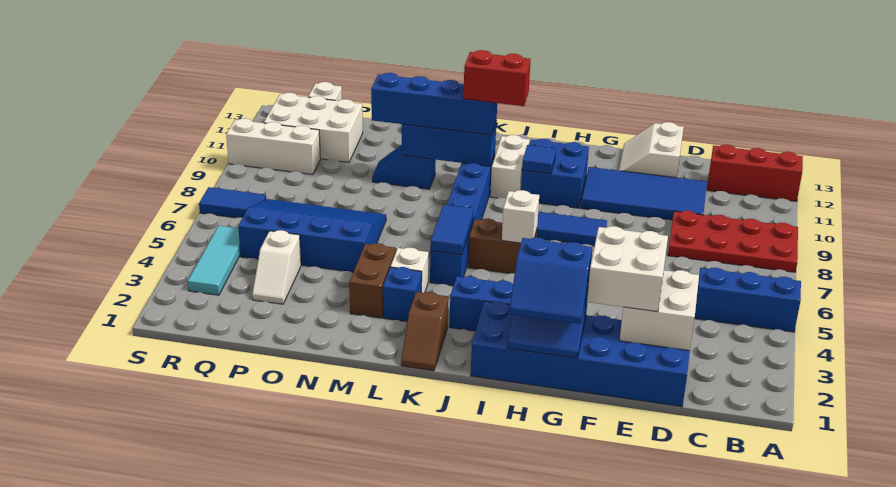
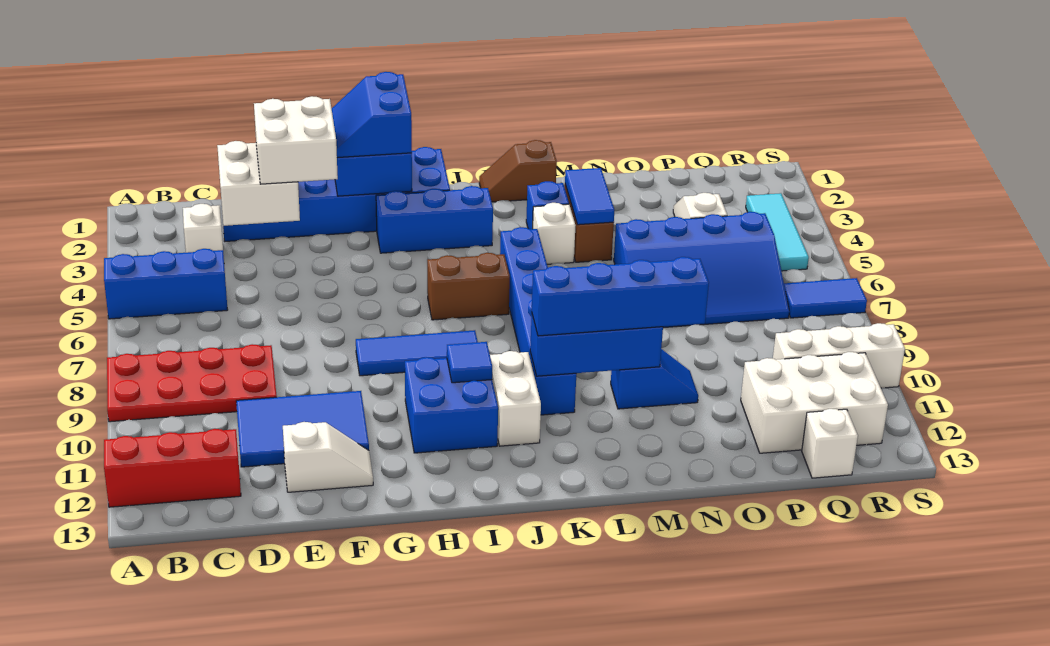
blue 2x4 tile [581,167,707,220] -> blue 2x3 tile [236,391,369,467]
white 2x2 slope [619,122,684,178] -> white 1x2 slope [283,422,373,492]
blue 2x2 slope [509,237,592,324] -> blue 2x2 slope turned to [332,72,412,158]
white 1x1 brick [502,190,539,243] -> white 1x1 brick moved to [183,204,223,253]
red 1x2 brick [463,50,531,106] -> none
brown 1x2 slope [401,292,448,371] -> brown 1x2 slope turned to [479,140,557,202]
blue 1x2 tile [430,205,474,255] -> blue 1x2 tile moved to [565,168,614,225]

